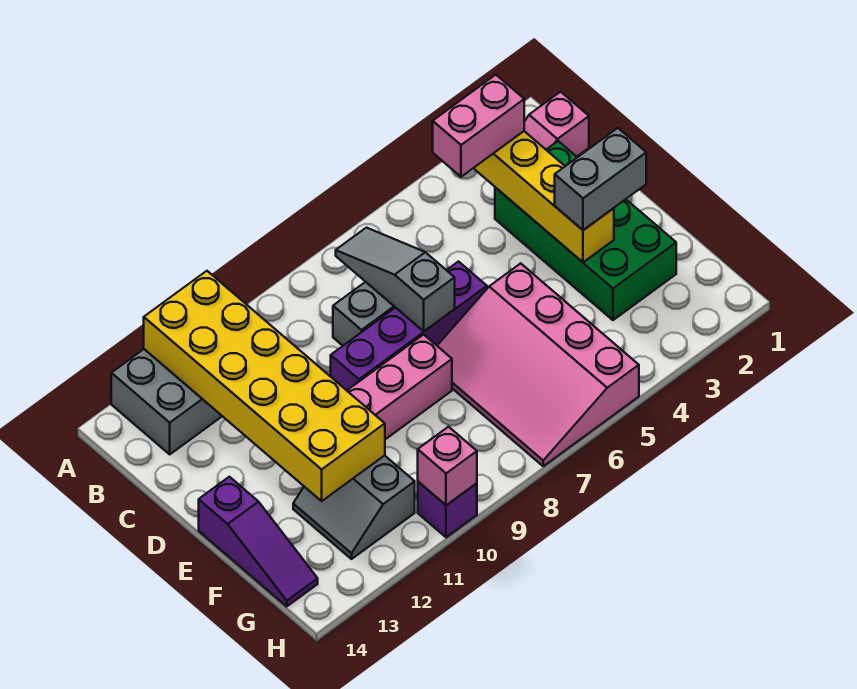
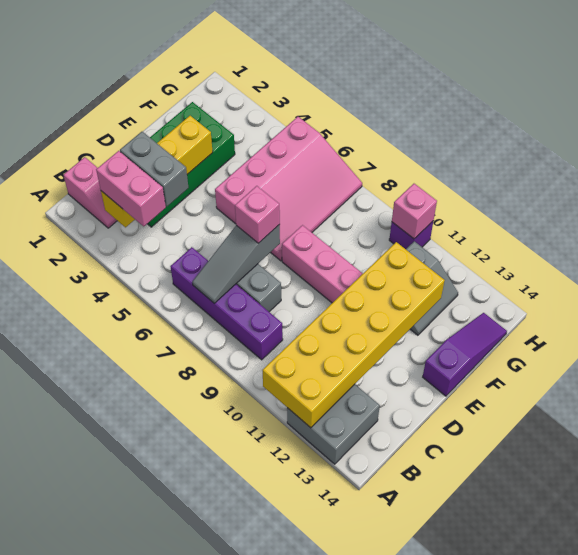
purple 1x4 brick [331,262,487,390] -> purple 1x4 brick moved to [171,247,283,360]
none -> pink 1x1 brick [235,186,280,243]
grey 1x2 brick [555,128,646,230] -> grey 1x2 brick moved to [120,132,189,206]

